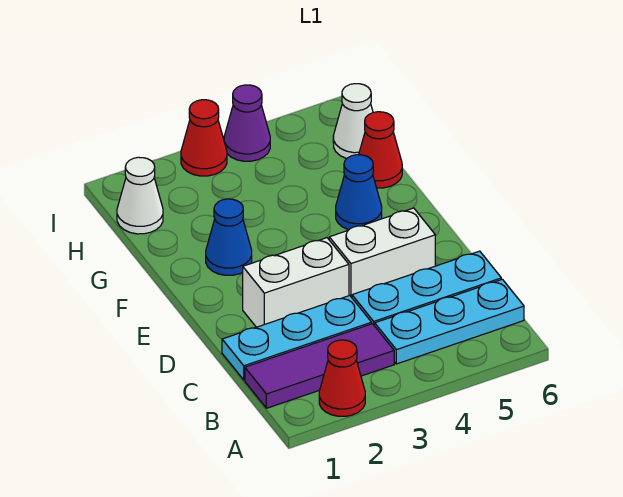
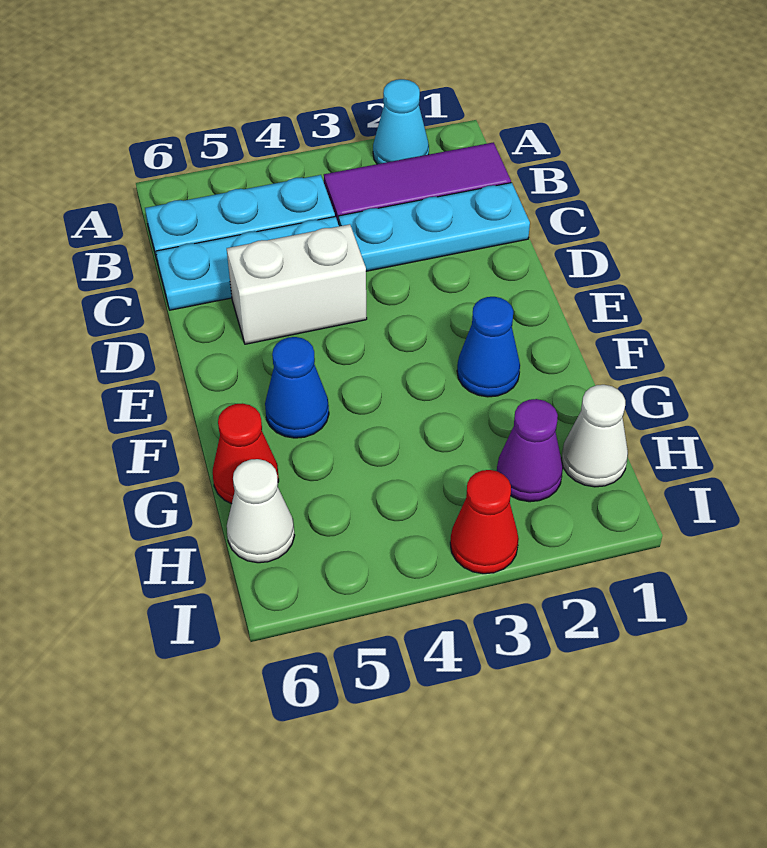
red 1x1 cone [319,340,365,416] -> cyan 1x1 cone [373,79,429,164]
white 1x2 brick [243,238,349,327] -> none
purple 1x1 cone [224,85,270,161] -> purple 1x1 cone moved to [497,399,563,502]

